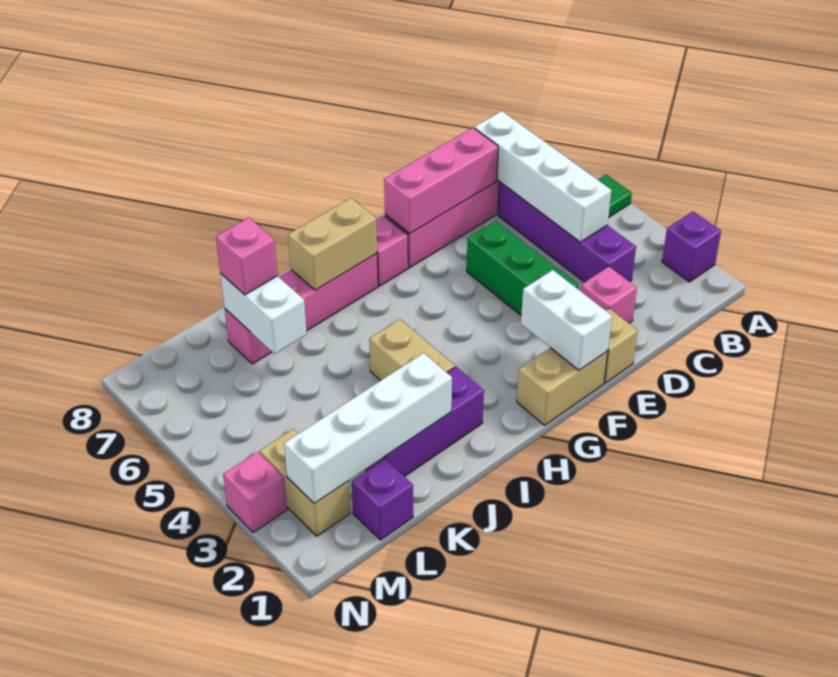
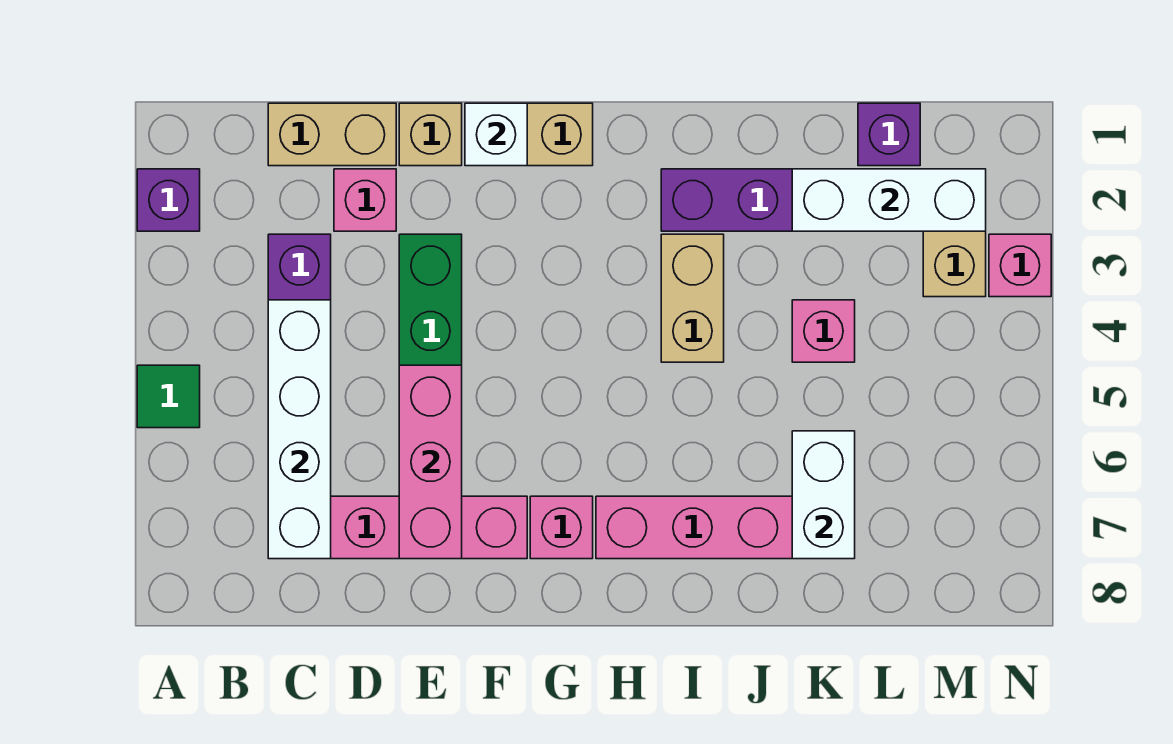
pink 1x3 brick [384,128,498,234] -> pink 1x3 brick turned to [399,365,462,559]
white 1x2 brick [521,270,612,370] -> white 1x1 brick [465,103,527,166]
tan 1x2 brick [288,198,377,290] -> tan 1x2 brick moved to [268,103,396,166]
white 1x4 brick [284,353,452,503] -> white 1x3 brick [792,169,986,231]
pink 1x1 brick [216,218,277,295] -> pink 1x1 brick moved to [792,300,855,362]

